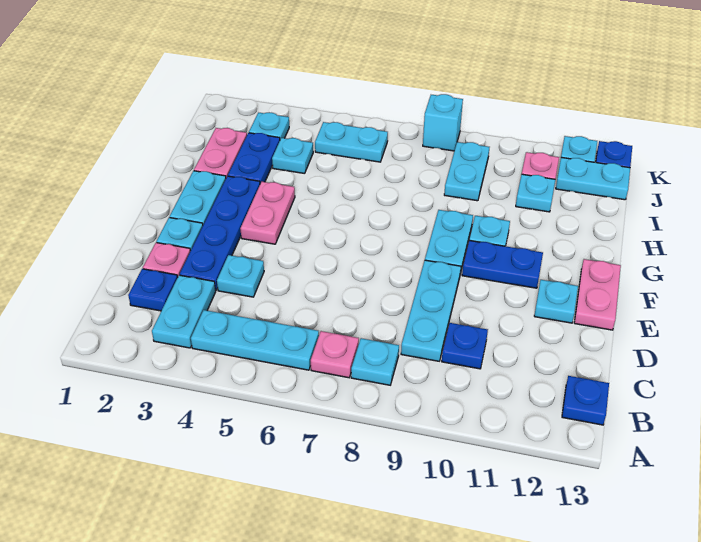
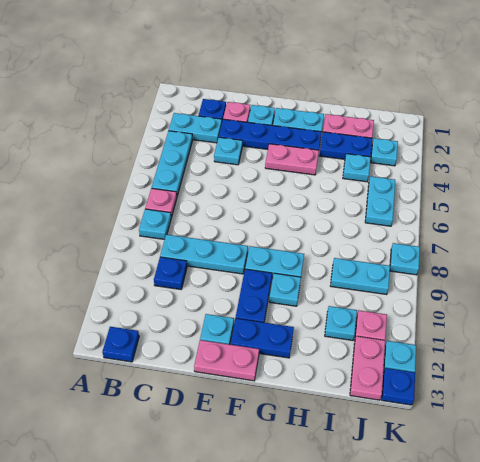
none -> blue 1x2 plate [230,318,294,358]
cyan 1x2 plate [556,157,630,200] -> pink 1x2 plate [350,336,385,400]
cyan 1x1 brick [423,94,463,151] -> cyan 1x1 plate [390,243,420,275]

